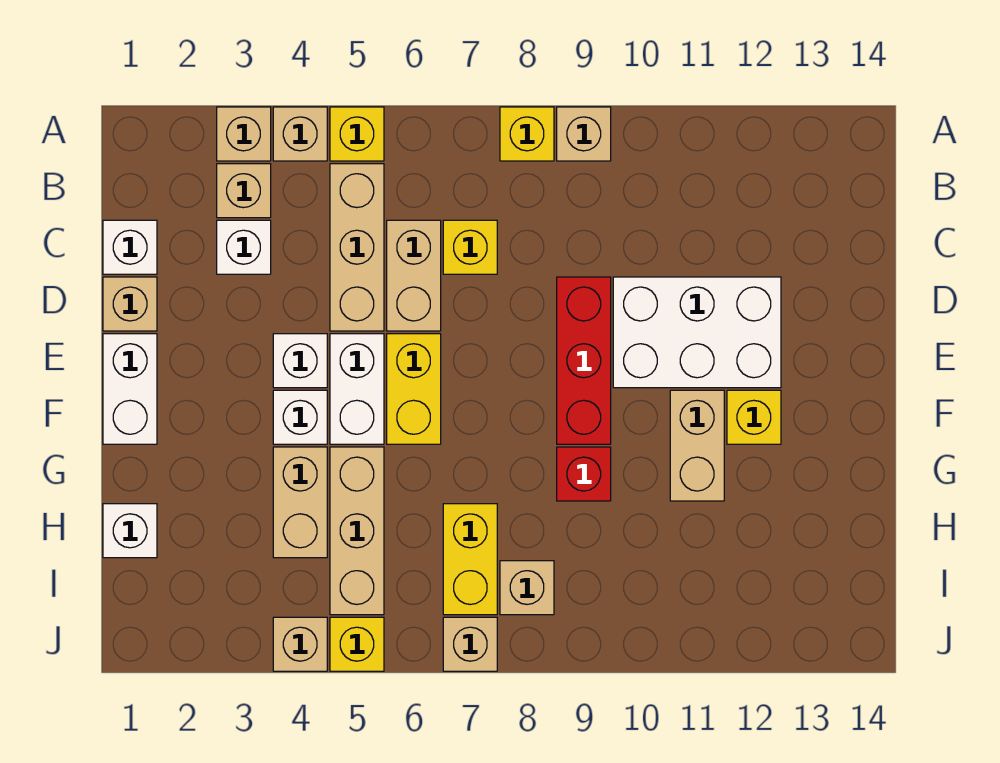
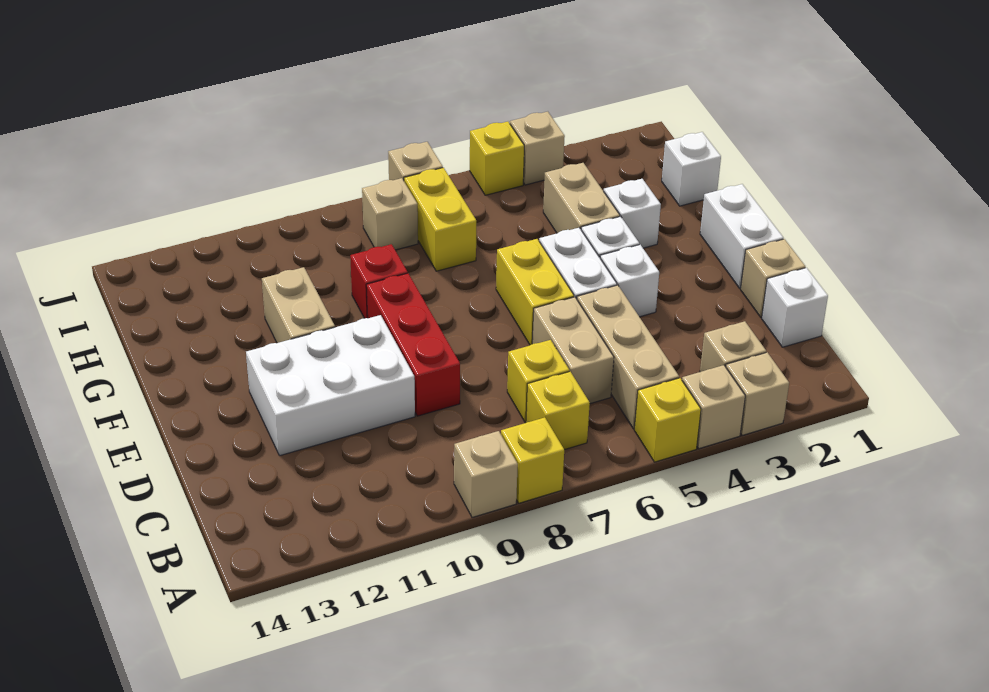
white 1x1 brick [217,220,271,274] -> white 1x1 brick moved to [604,179,661,248]
yellow 1x1 brick [727,390,781,444] -> yellow 1x1 brick moved to [526,371,590,450]
tan 1x3 brick [330,447,384,615] -> none

